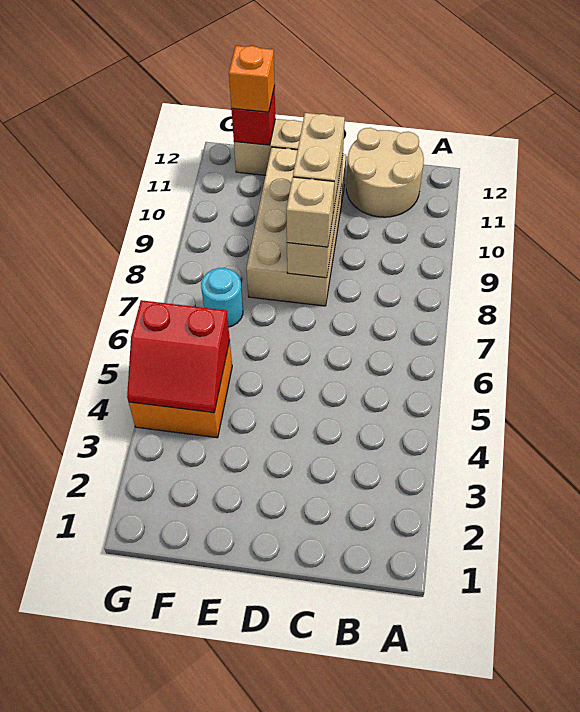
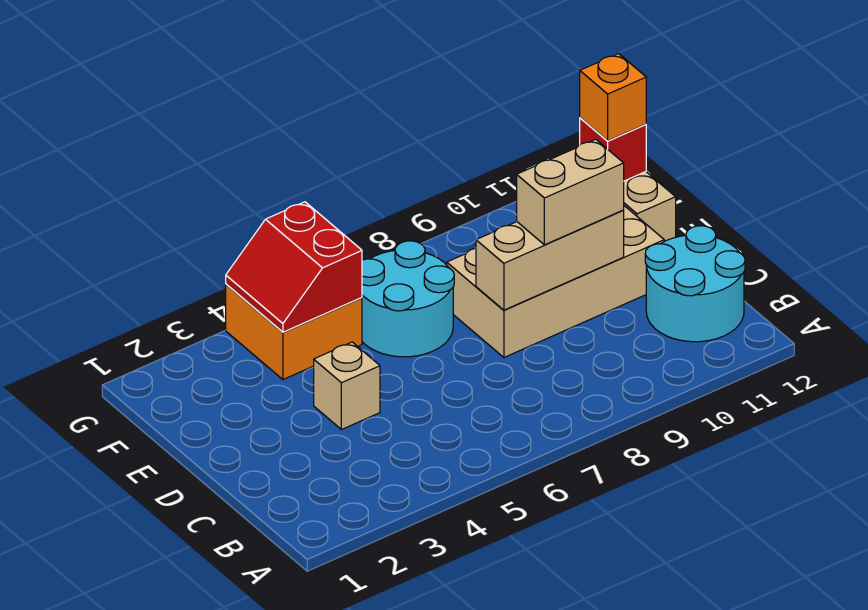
tan 2x2 round brick [346,128,424,217] -> cyan 2x2 round brick [645,226,745,342]
tan 1x1 brick [286,177,334,247] -> tan 1x1 brick moved to [314,342,380,430]
cyan 1x1 round brick [201,268,243,327] -> cyan 2x2 round brick [362,241,454,357]

